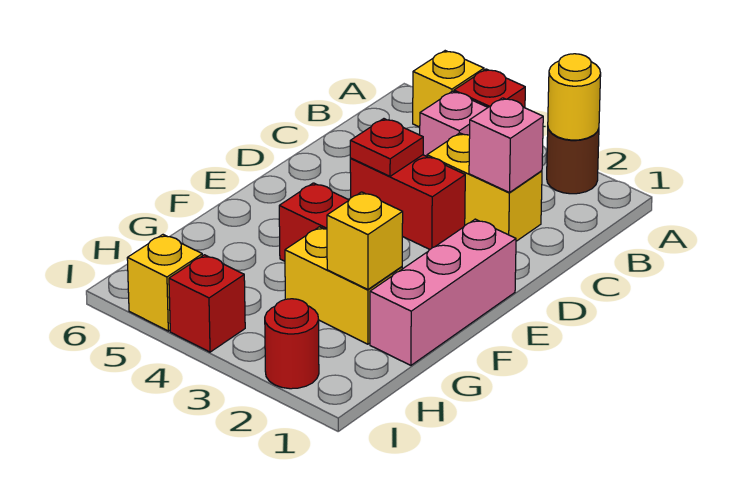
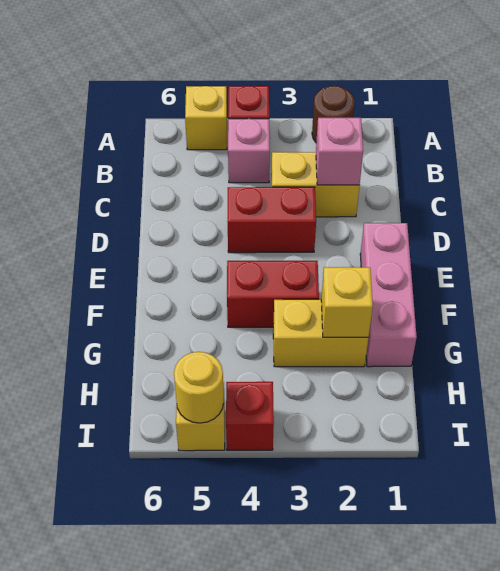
yellow 1x1 round brick [548,54,601,140] -> yellow 1x1 round brick moved to [174,352,224,423]
red 1x1 plate [350,119,423,176] -> none
red 1x1 round brick [265,299,319,389] -> none

